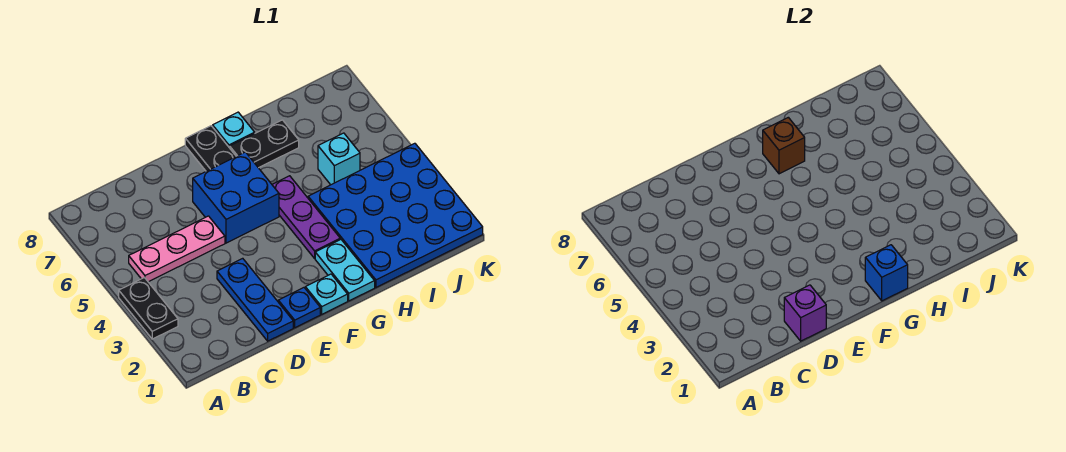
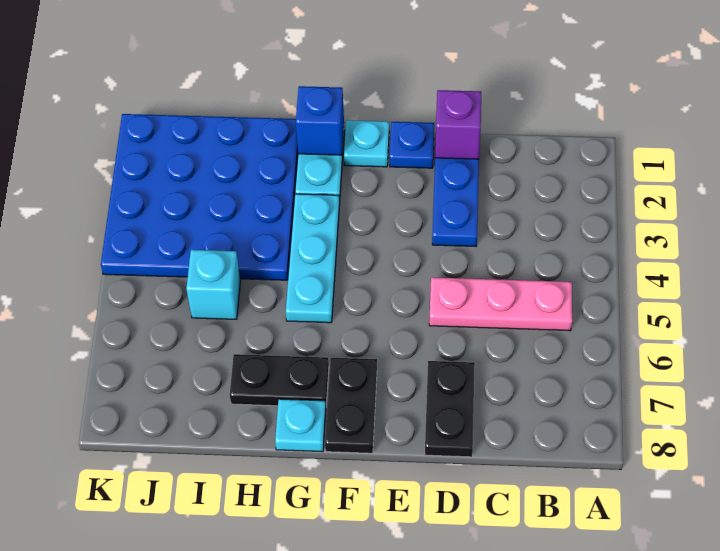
black 1x2 plate [119,278,178,339] -> black 1x2 plate moved to [425,361,475,457]
blue 2x2 brick [193,152,279,243] -> none
purple 1x3 plate [272,176,340,258] -> cyan 1x3 plate [286,194,340,323]
brown 1x1 brick [763,117,805,174] -> none

